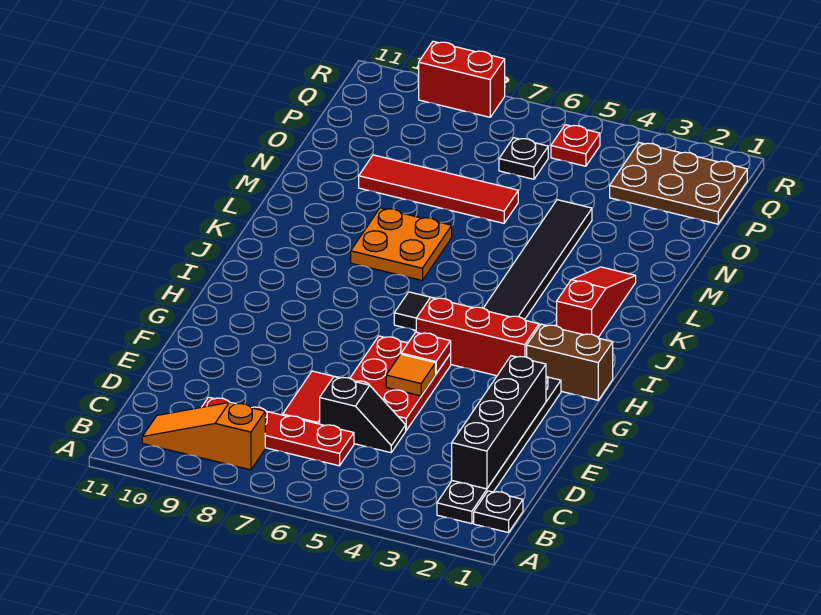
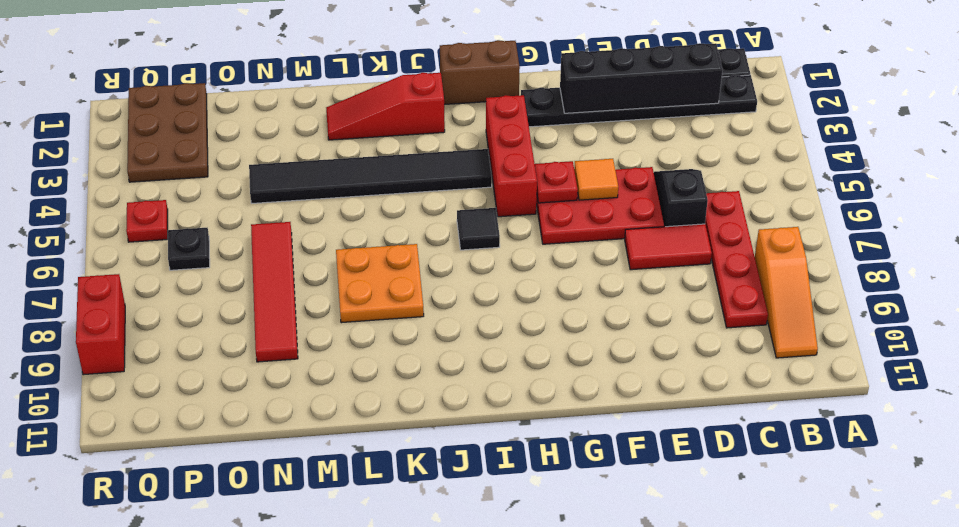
brown 1x2 brick [527,324,613,400] -> brown 1x2 brick turned to [440,40,520,105]

